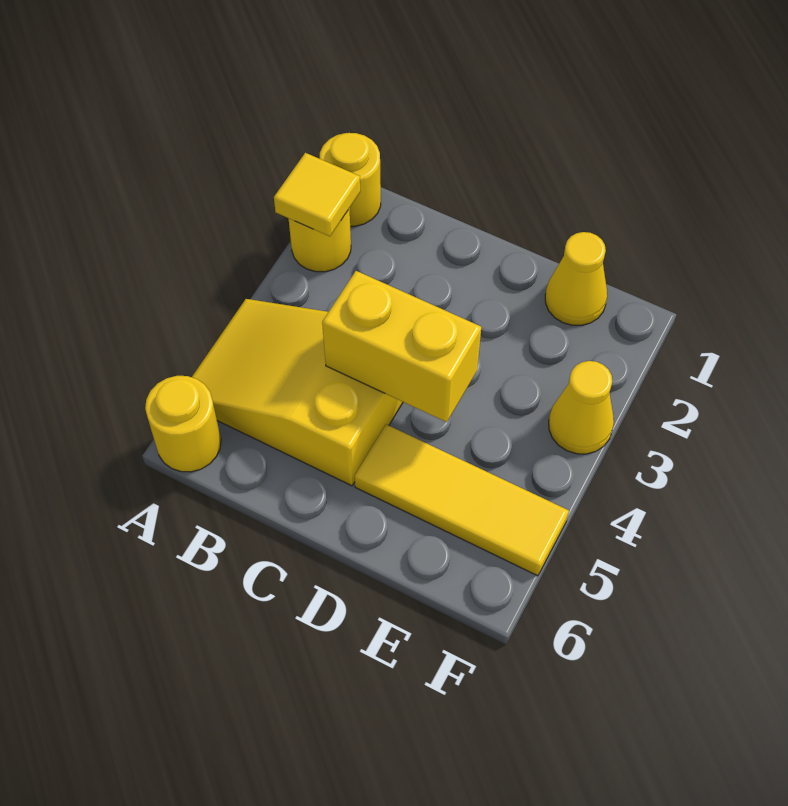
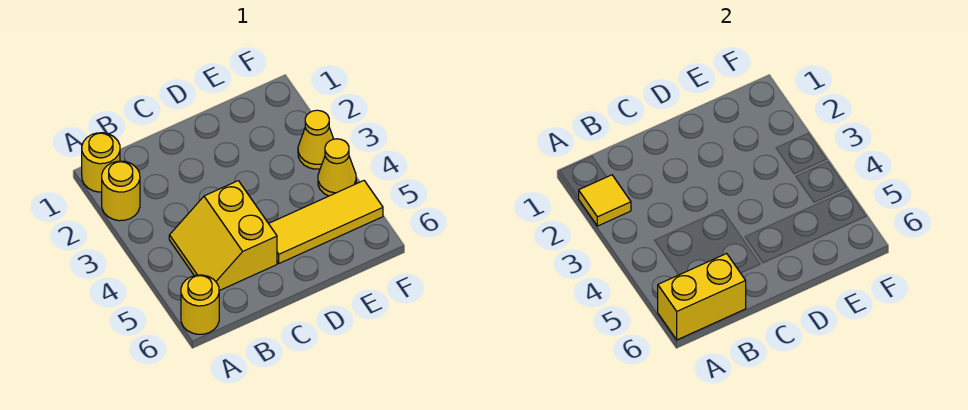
yellow 2x3 slope [192,299,403,486] -> yellow 2x2 slope [169,181,277,291]
yellow 1x2 brick [322,271,481,422] -> yellow 1x2 brick moved to [658,253,746,340]
yellow 1x1 cone [545,232,607,325] -> yellow 1x1 cone moved to [318,139,356,196]

